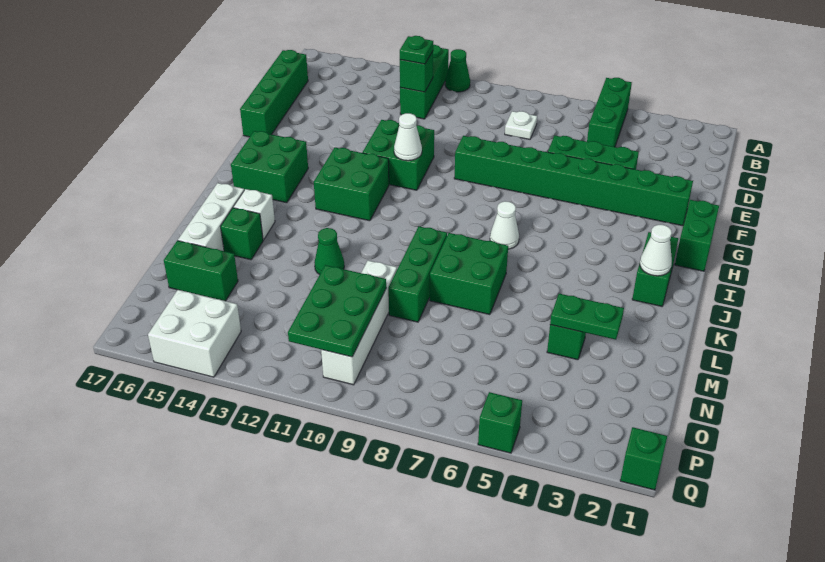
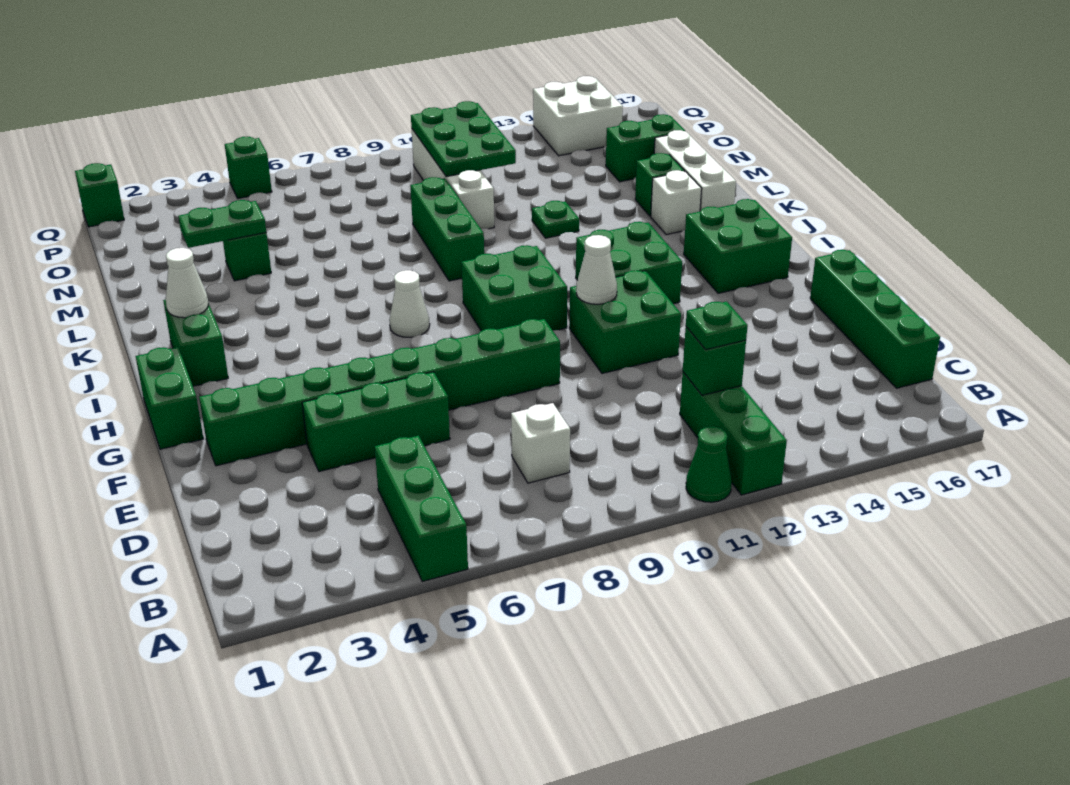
white 1x1 plate [505,111,537,139] -> white 1x1 brick [511,403,570,483]
green 2x2 brick [430,233,508,315] -> green 2x2 brick moved to [462,245,567,331]
green 1x1 cone [314,228,344,275] -> green 1x1 plate [532,201,579,238]

